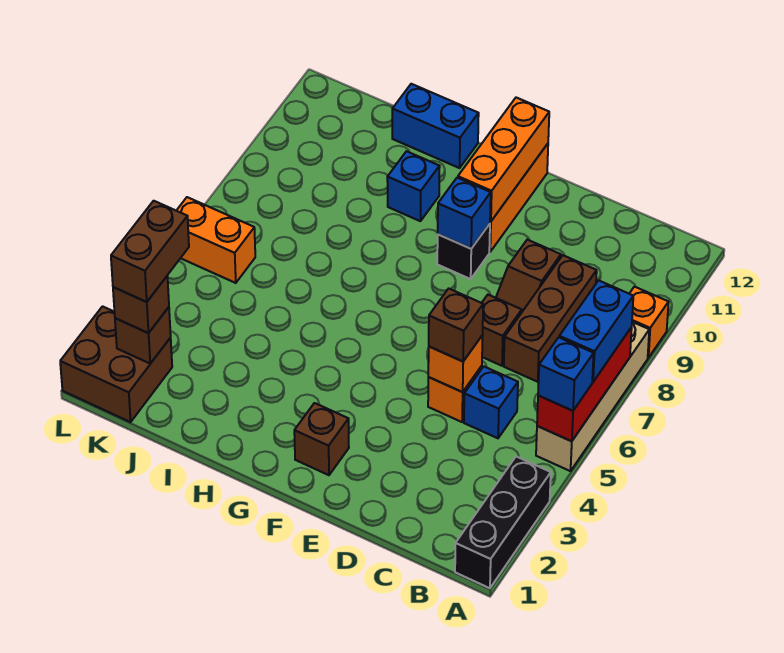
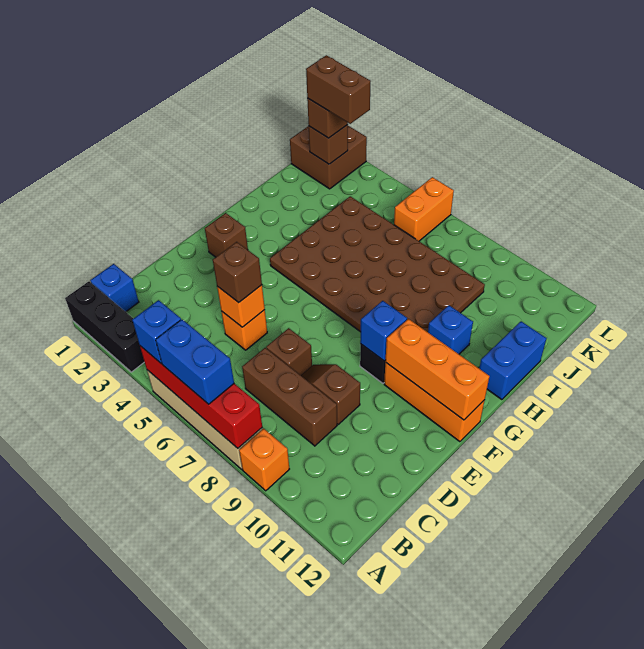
red 1x3 brick [537,327,632,441] -> red 1x4 brick [140,346,262,448]
blue 1x1 brick [464,367,518,438] -> blue 1x1 brick moved to [90,264,139,312]
none -> brown 4x6 plate [270,196,485,332]

